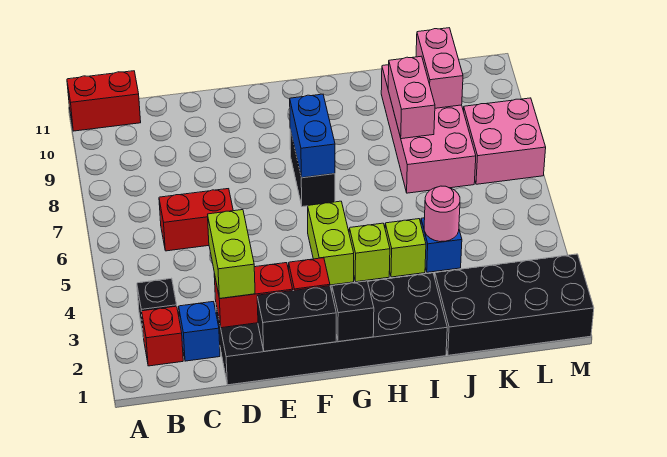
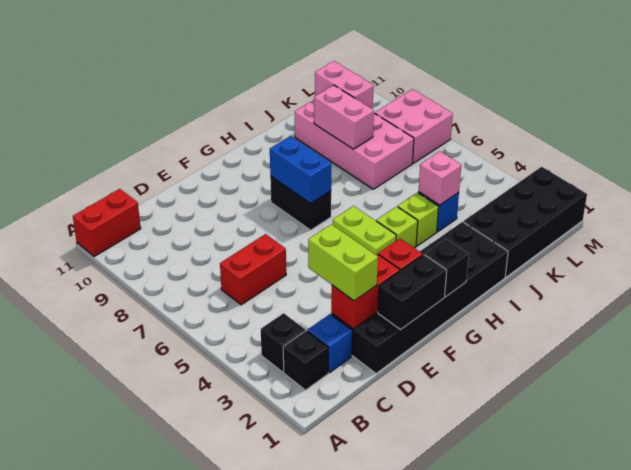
red 1x1 brick [142,306,183,366] -> black 1x1 brick [283,330,328,390]
pink 1x1 round brick [424,186,460,242] -> pink 1x1 brick [419,152,461,205]

